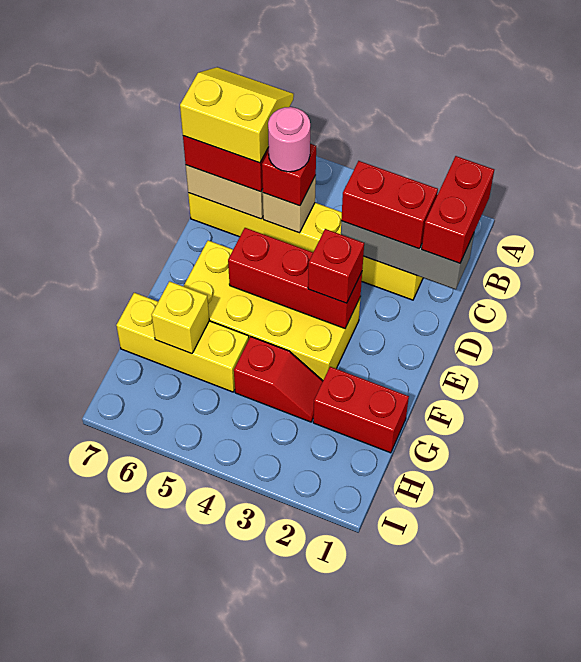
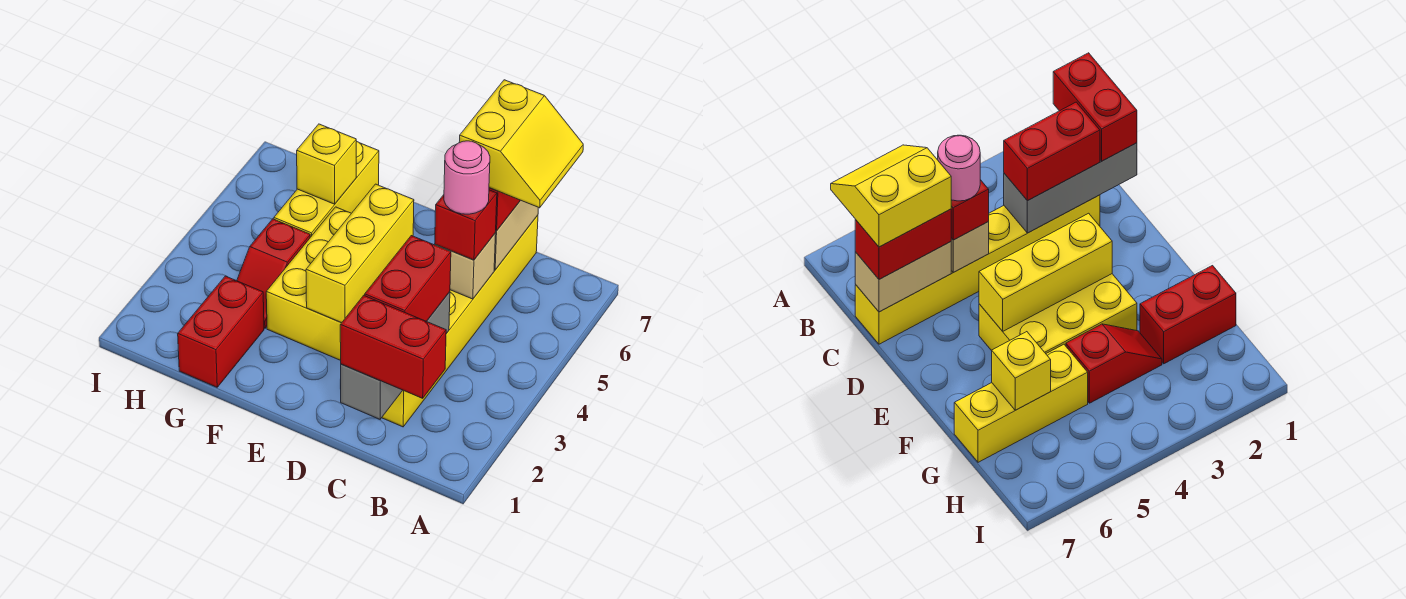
yellow 2x4 brick [184,240,360,381] -> yellow 2x3 brick [266,207,351,360]
red 1x3 brick [228,228,362,328] -> yellow 1x3 brick [306,184,414,323]
red 1x1 brick [308,229,364,303] -> none

